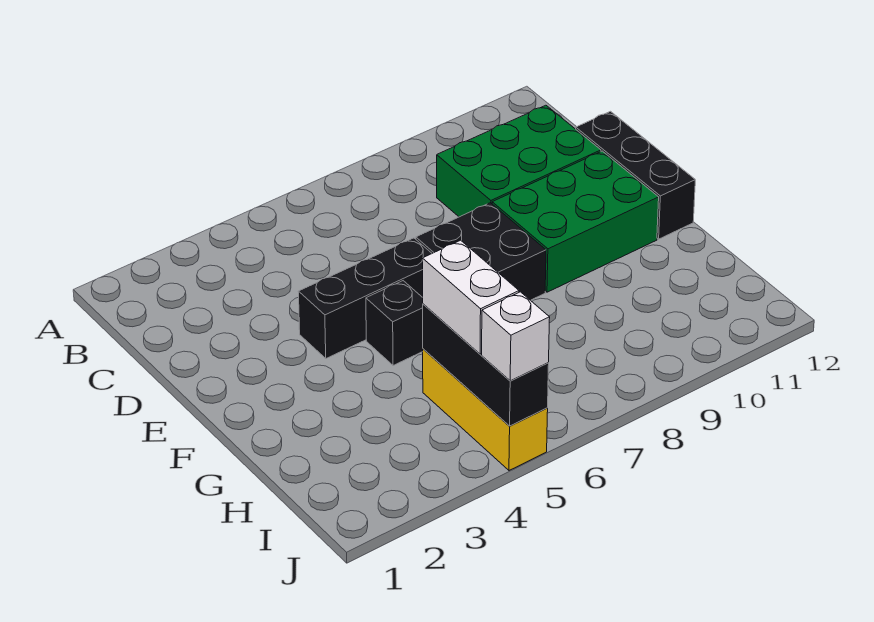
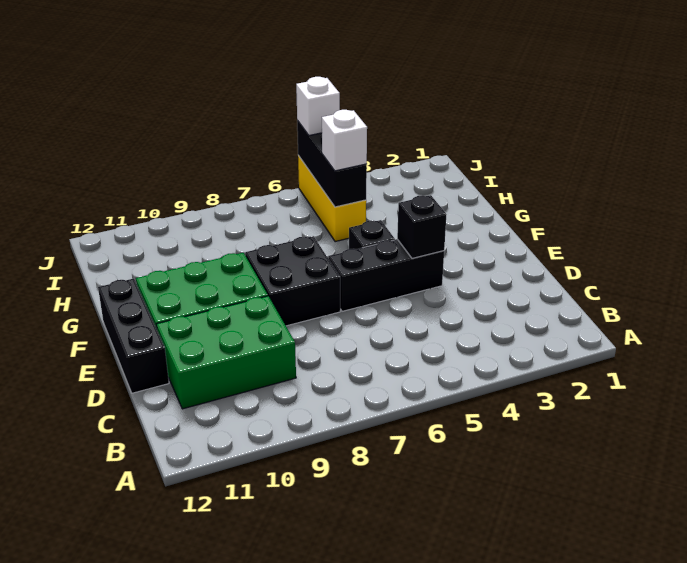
none -> black 1x1 brick [397,195,447,259]
white 1x2 brick [423,240,519,354] -> white 1x1 brick [322,110,367,171]

